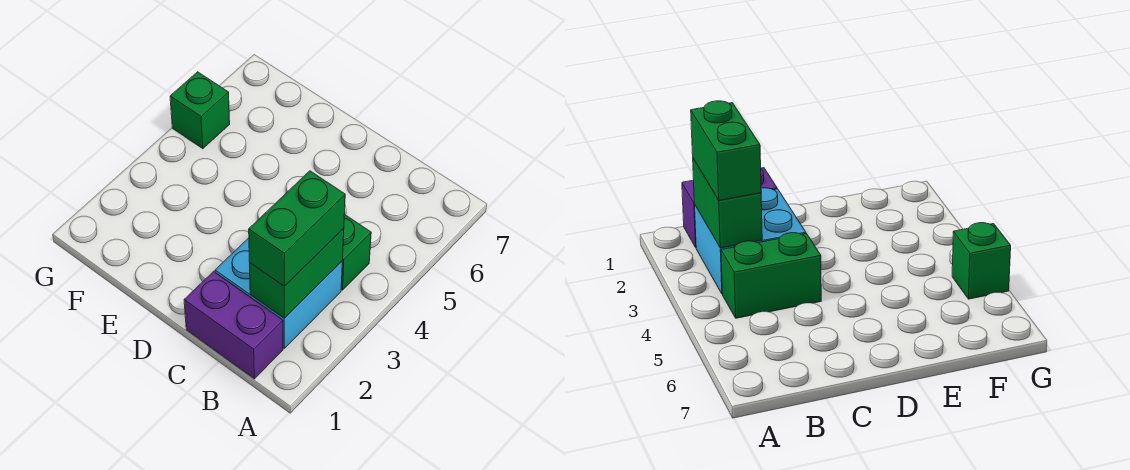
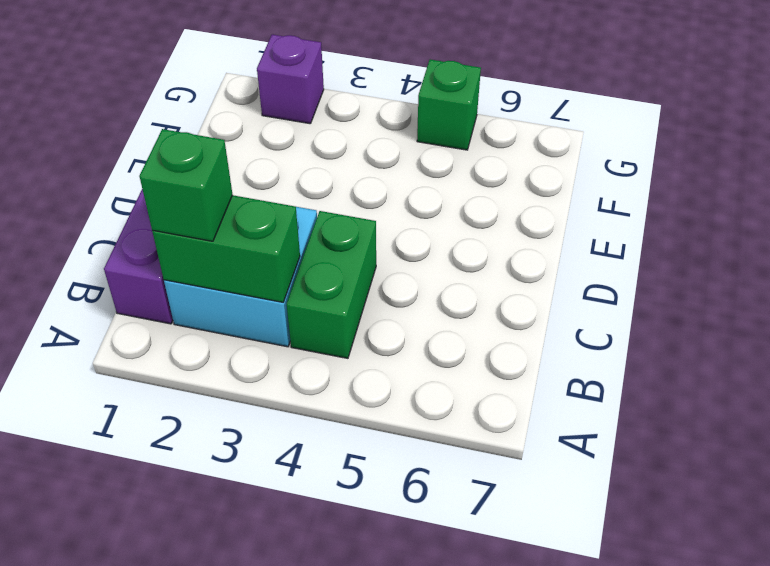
green 1x2 brick [249,171,345,286] -> green 1x1 brick [139,129,233,241]
none -> purple 1x1 brick [257,34,324,124]

